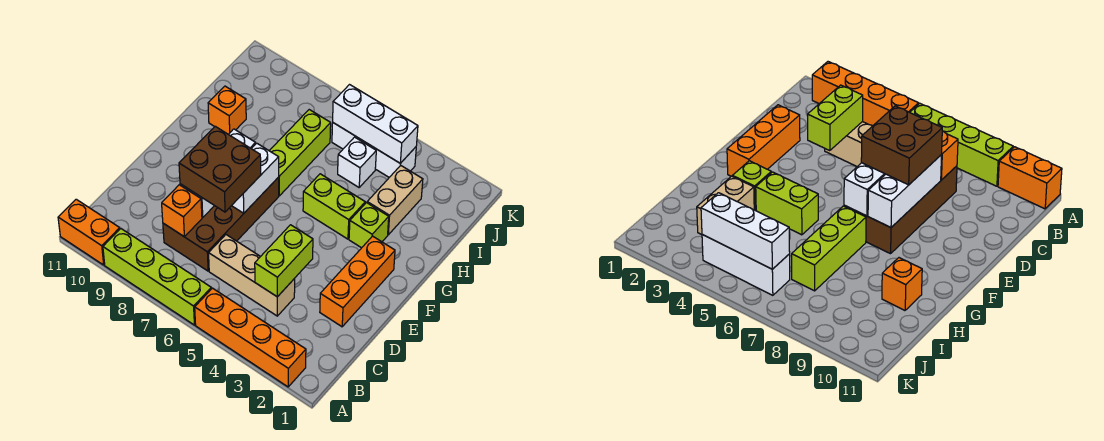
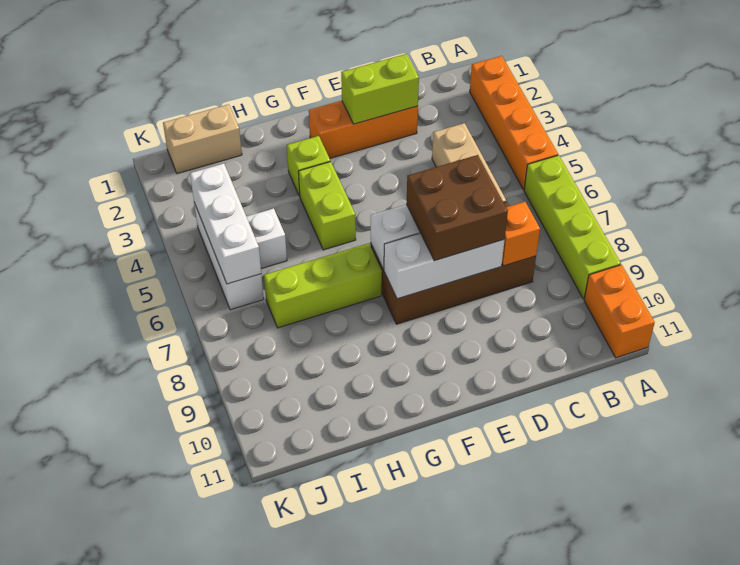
lime 1x2 brick [255,225,313,297] -> lime 1x2 brick moved to [341,54,419,124]
tan 1x2 brick [367,165,423,235] -> tan 1x2 brick moved to [163,104,242,174]
orange 1x1 brick [208,86,246,134] -> none

